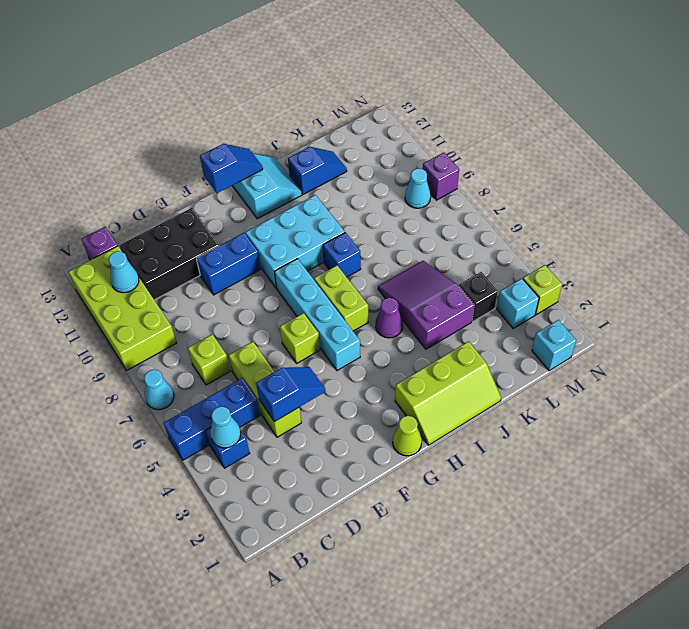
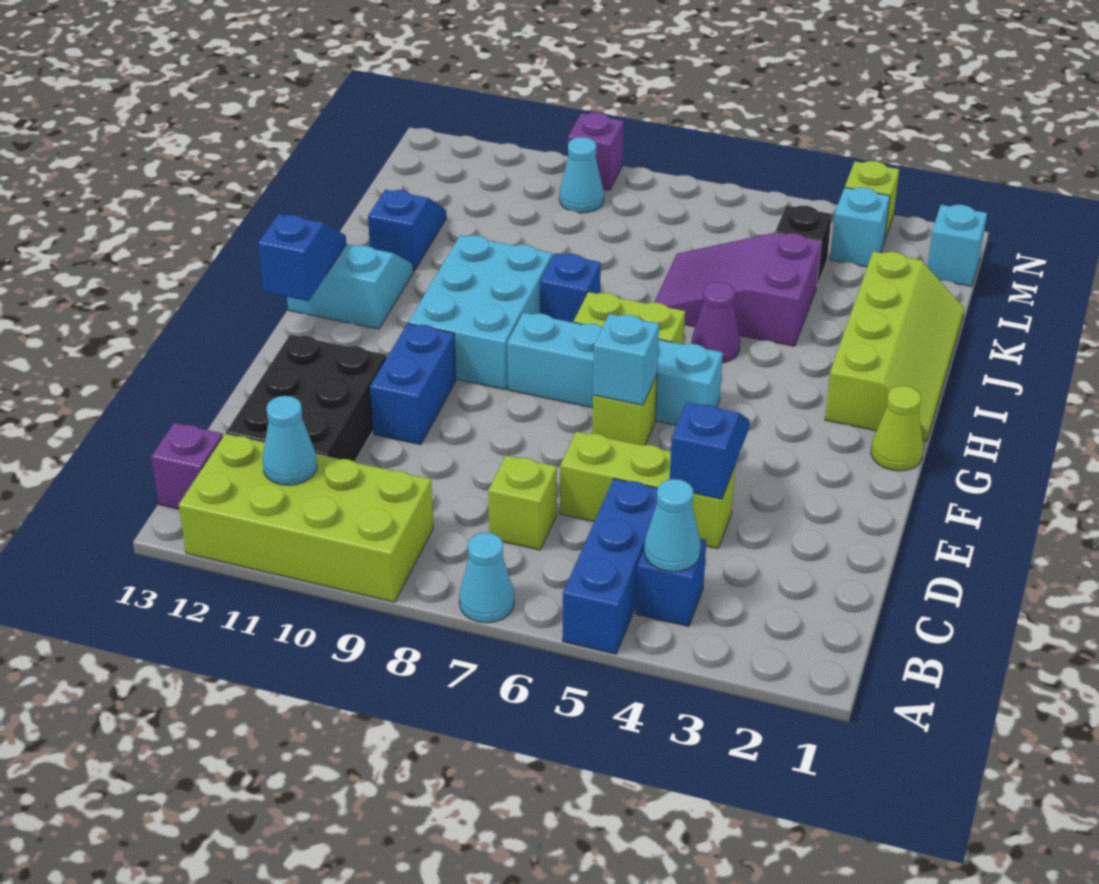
none -> cyan 1x1 brick [593,314,659,405]
lime 2x3 slope [395,341,501,445] -> lime 2x4 slope [825,251,964,441]

